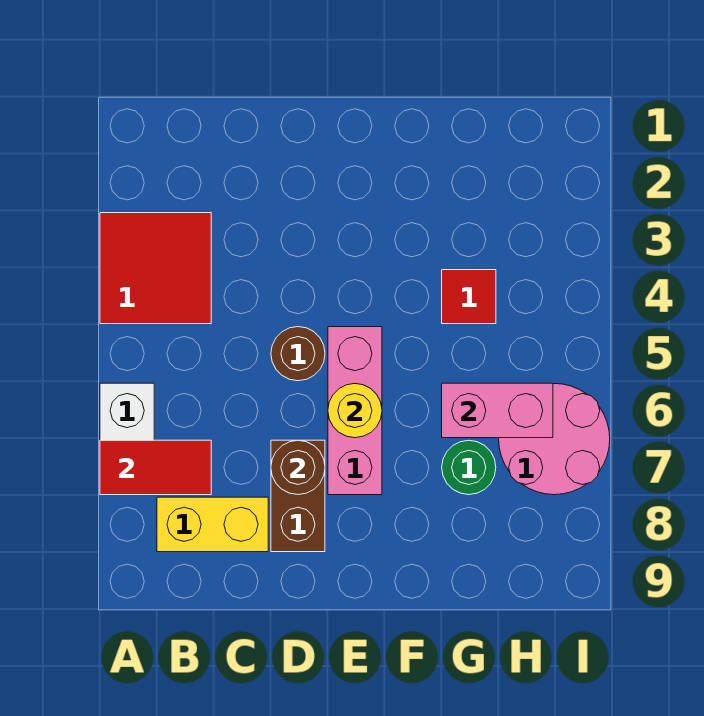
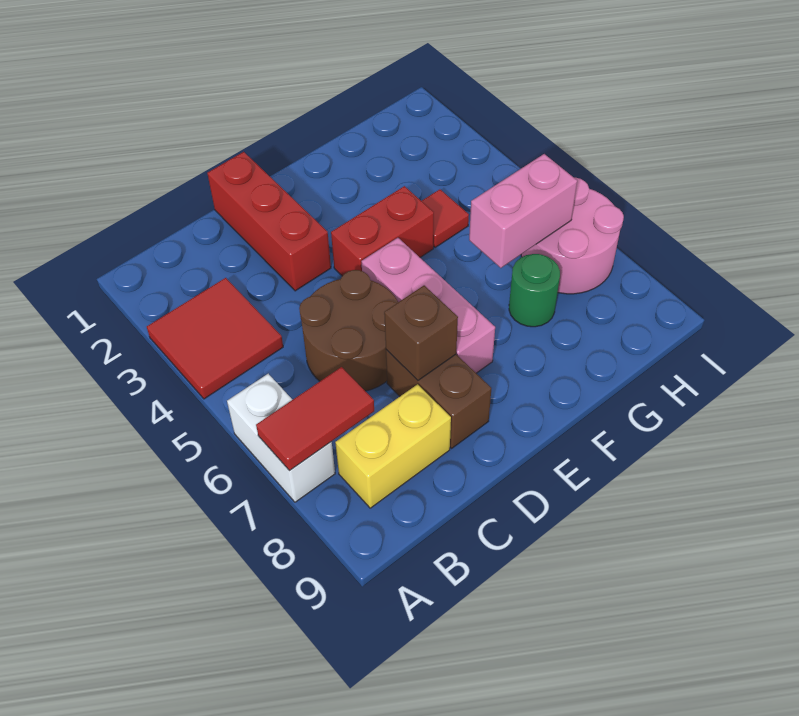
none -> red 1x3 brick [207,152,331,291]
brown 1x1 round brick [271,327,325,381] -> brown 2x2 round brick [299,270,398,391]
brown 1x1 round brick [271,440,325,495] -> brown 1x1 brick [384,285,458,380]
none -> red 1x2 brick [331,186,434,276]
yellow 1x1 round brick [328,384,382,438] -> none

